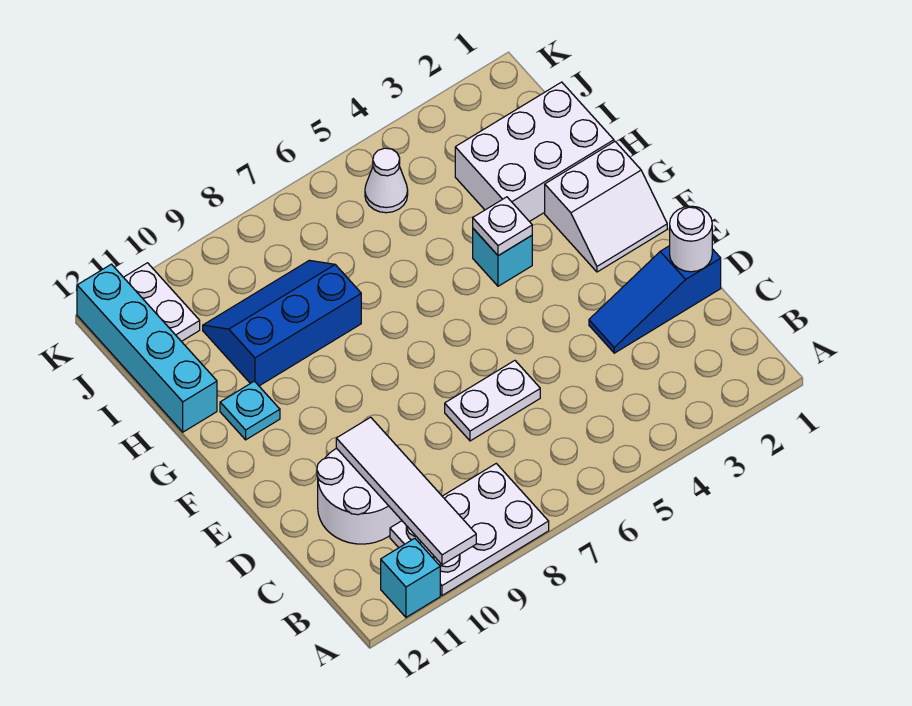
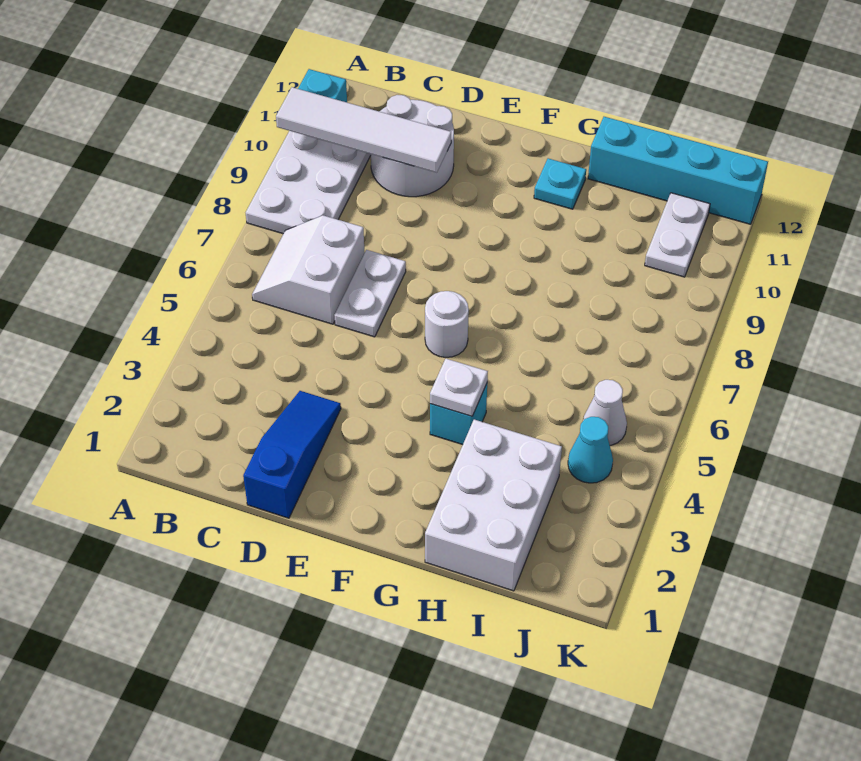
white 1x1 round brick [670,206,712,272] -> white 1x1 round brick moved to [425,291,469,358]
white 2x2 slope [545,142,667,272] -> white 2x2 slope moved to [252,215,365,324]
blue 2x3 slope [203,260,361,386] -> none
none -> cyan 1x1 cone [568,417,613,483]
white 1x2 plate [124,263,200,341] -> white 1x2 plate turned to [645,193,710,277]

